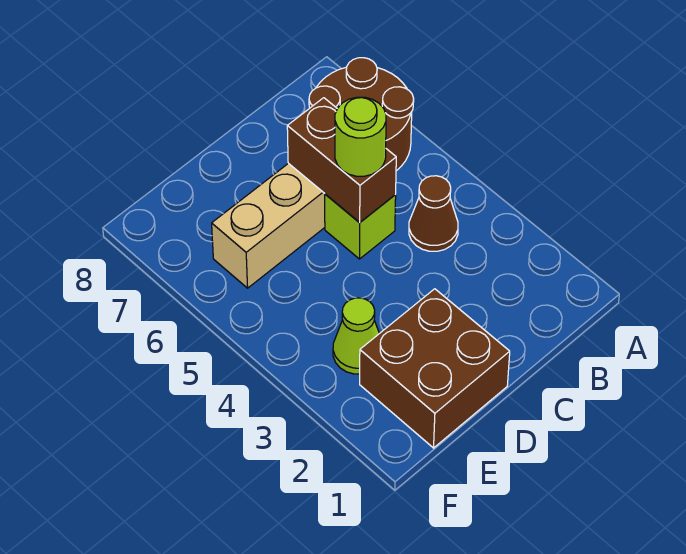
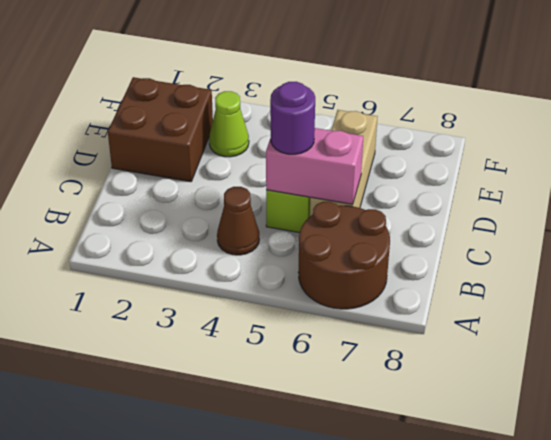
brown 1x2 brick [287,98,396,223] -> pink 1x2 brick [266,128,363,204]
lime 1x1 round brick [335,97,386,176] -> purple 1x1 round brick [270,82,315,154]

